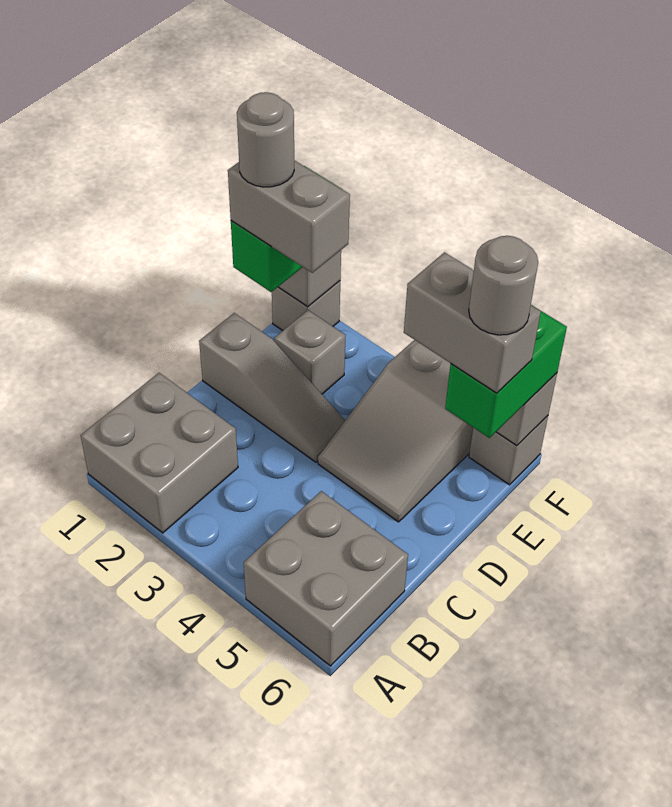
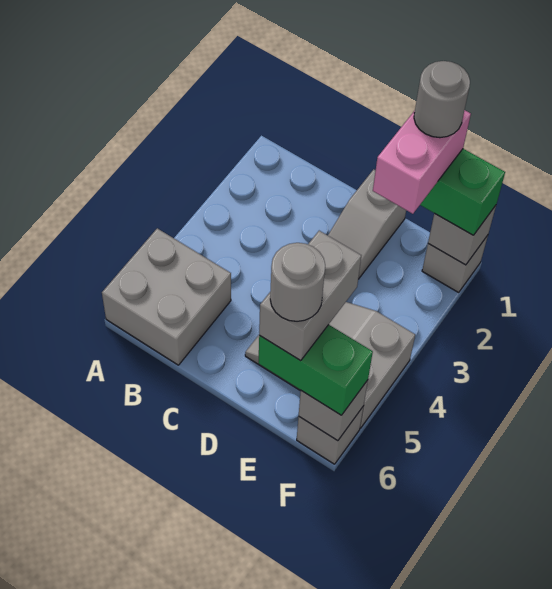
grey 2x2 brick [81,373,238,533] -> none
grey 1x2 brick [228,160,350,273] -> pink 1x2 brick [373,110,471,214]
grey 1x1 brick [274,310,346,394] -> none

